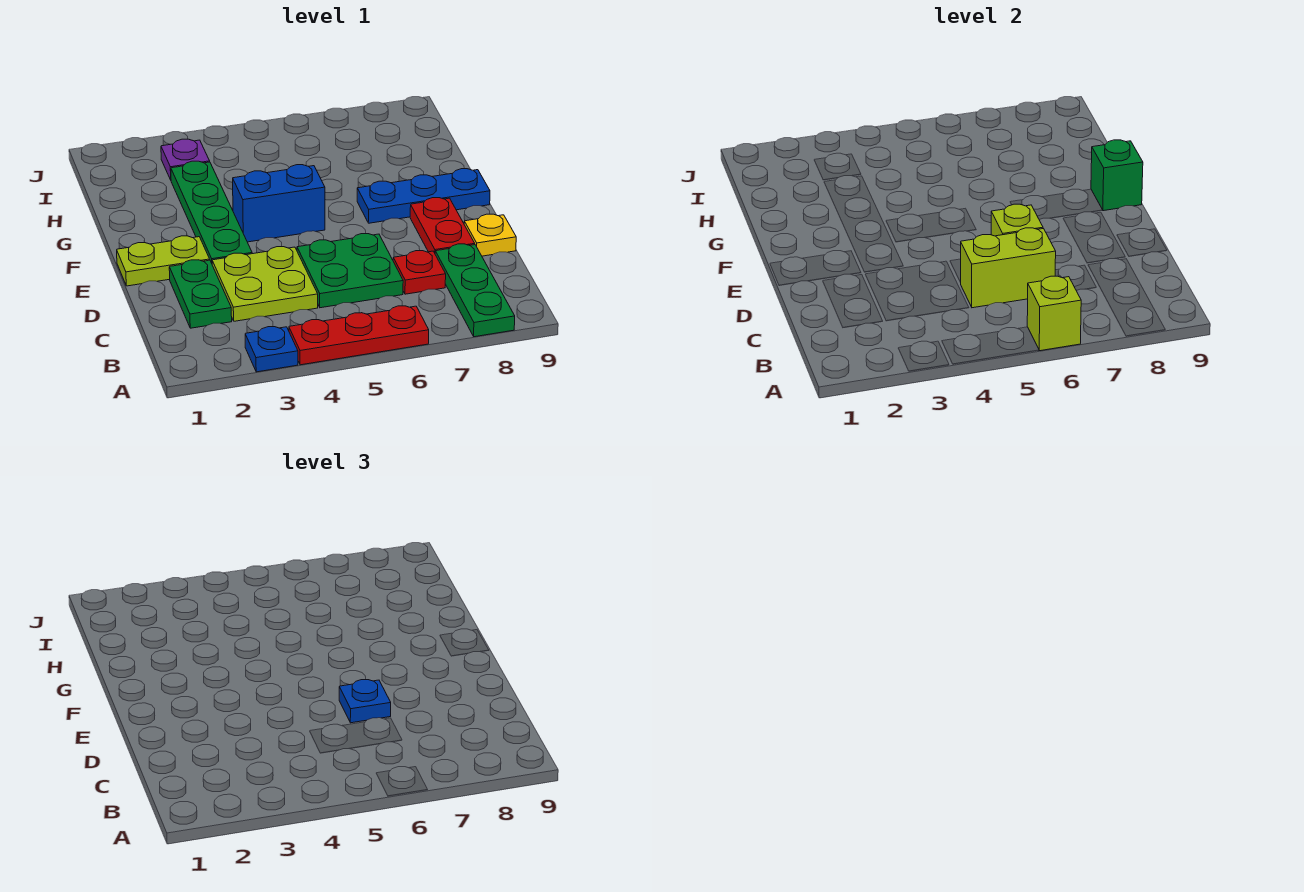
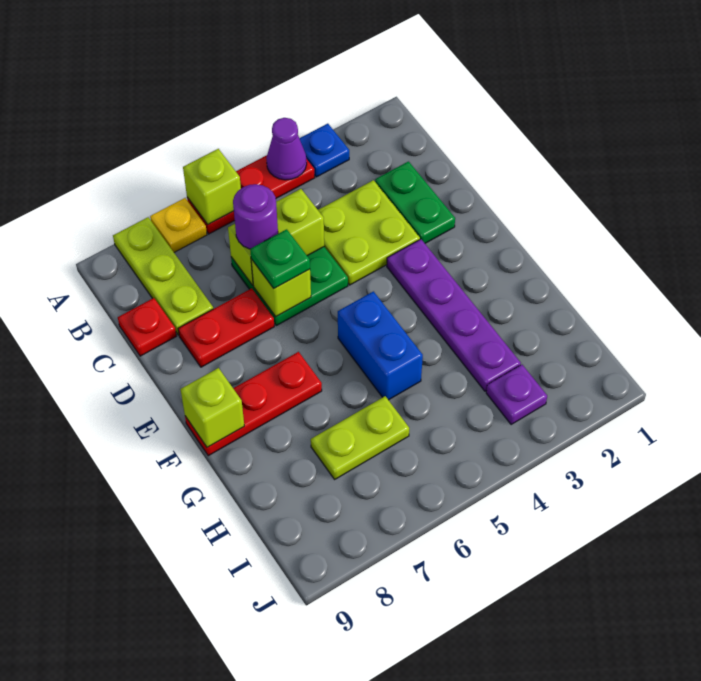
none -> purple 1x1 cone [266,118,307,180]
green 1x3 plate [435,244,515,337] -> lime 1x3 plate [113,217,213,335]
none -> purple 1x1 round brick [233,184,278,249]
red 1x1 plate [393,251,446,294] -> red 1x1 plate moved to [118,298,176,356]
blue 1x1 plate [339,680,391,723] -> green 1x1 plate [250,229,310,288]
red 1x2 plate [410,198,475,253] -> red 1x2 plate turned to [178,288,274,367]
yellow 1x1 plate [464,214,516,256] -> yellow 1x1 plate moved to [150,198,207,252]
lime 1x2 plate [117,236,210,286] -> lime 1x2 plate moved to [311,396,409,479]
green 1x4 plate [171,161,252,263] -> purple 1x4 plate [387,239,521,391]
blue 1x2 brick [233,165,325,242] -> blue 1x2 brick turned to [338,291,423,400]
blue 1x3 plate [357,169,490,223] -> red 1x3 plate [185,352,322,456]
green 1x1 brick [1091,140,1143,211] -> lime 1x1 brick [181,368,244,447]

